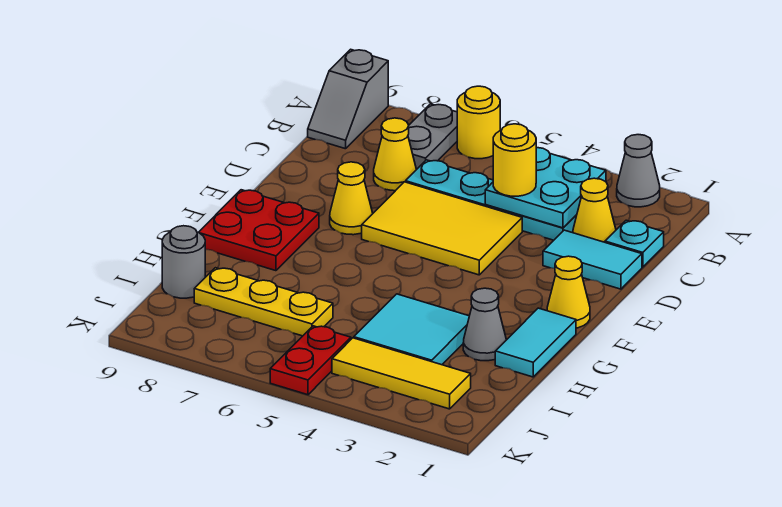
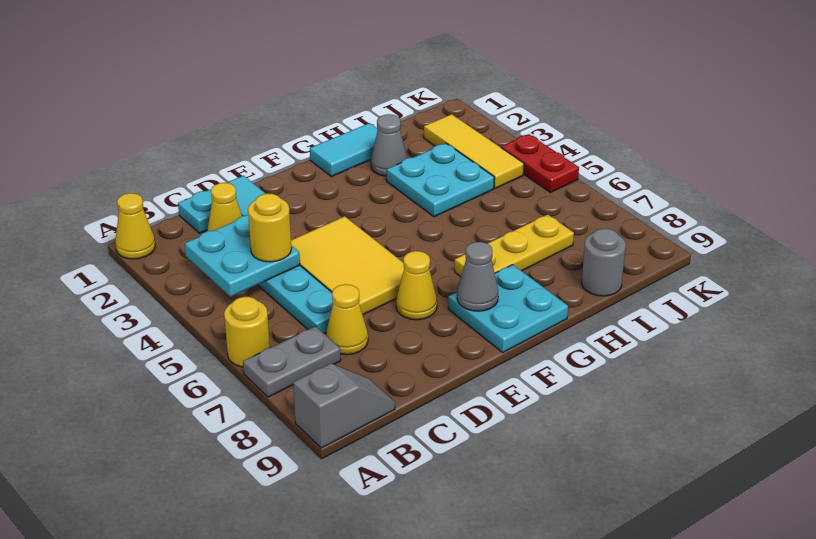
grey 1x1 cone [617,135,660,207] -> grey 1x1 cone moved to [457,242,498,311]
yellow 1x1 cone [547,256,590,328] -> yellow 1x1 cone moved to [115,193,155,259]
red 2x2 plate [198,190,319,271] -> cyan 2x2 plate [448,265,568,352]
cyan 2x2 tile [354,294,469,365] -> cyan 2x2 plate [387,143,494,217]
yellow 1x3 plate [194,268,333,336] -> yellow 1x3 plate turned to [455,215,574,277]
red 1x2 plate [270,326,351,395] -> red 1x2 plate turned to [501,134,579,192]

